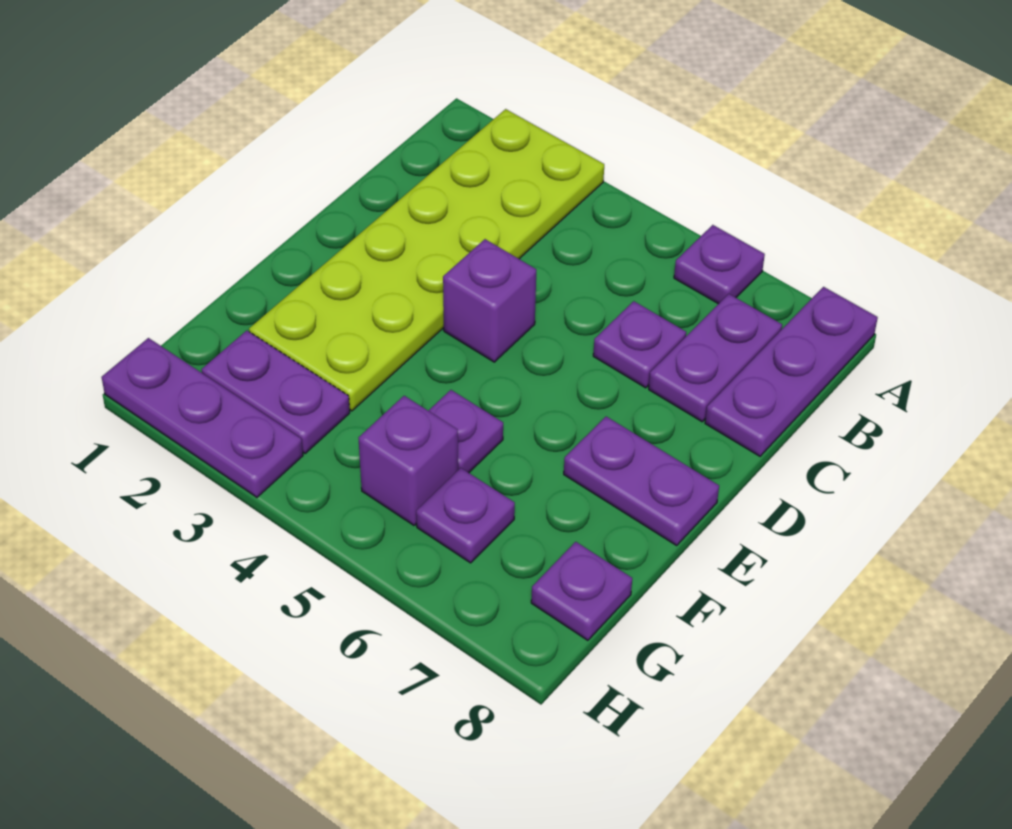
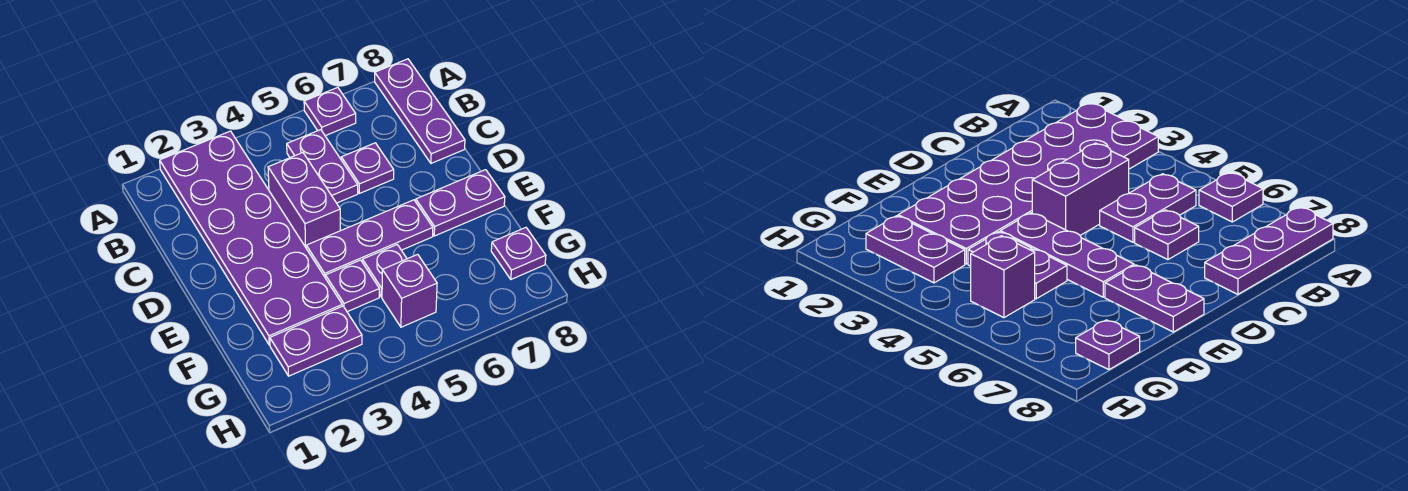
lime 2x6 plate [249,109,604,411] -> purple 2x6 plate [160,131,342,345]
purple 1x2 plate [649,294,782,422] -> purple 1x2 plate moved to [287,130,358,203]
purple 1x1 brick [443,239,536,362] -> purple 1x2 brick [268,153,340,247]
purple 1x1 plate [416,468,515,563] -> purple 1x1 plate moved to [326,260,379,312]
purple 1x3 plate [102,338,303,497] -> purple 1x3 plate moved to [306,200,433,278]

